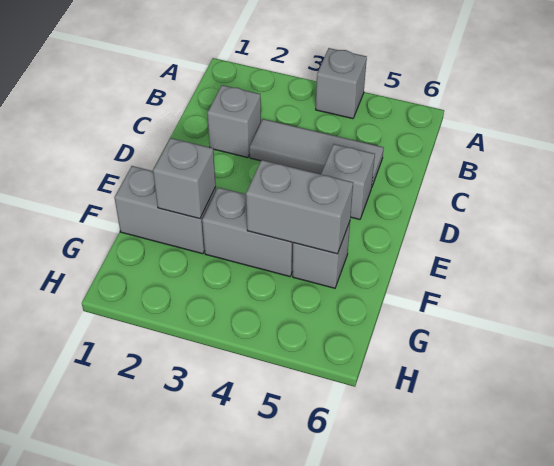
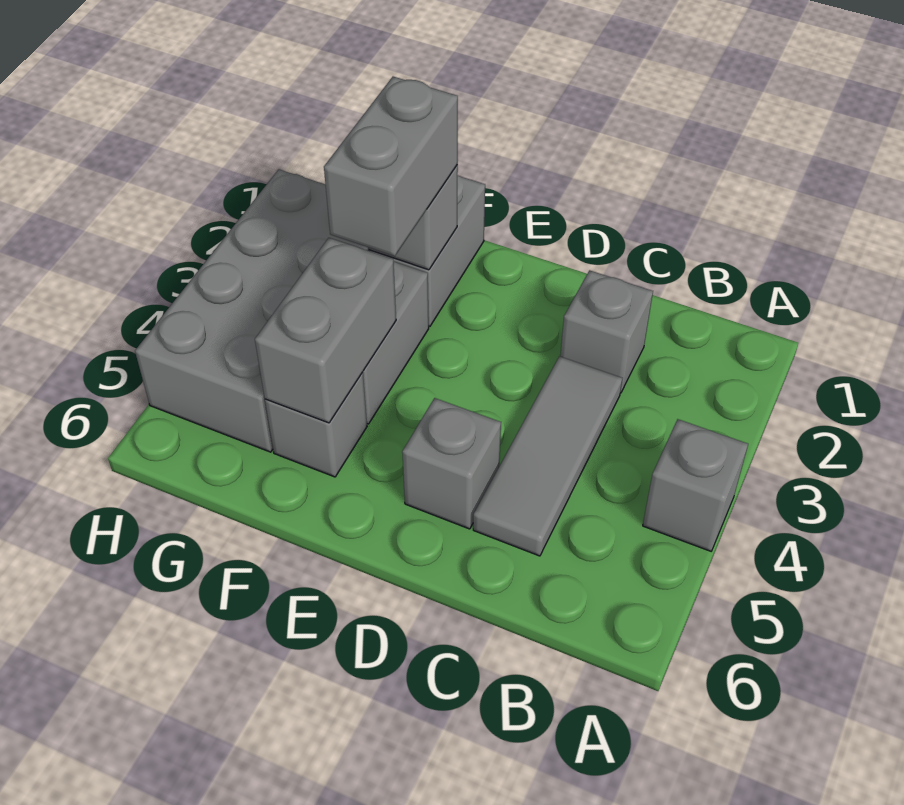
none -> grey 1x2 brick [324,77,458,256]
none -> grey 2x4 brick [135,169,369,452]

